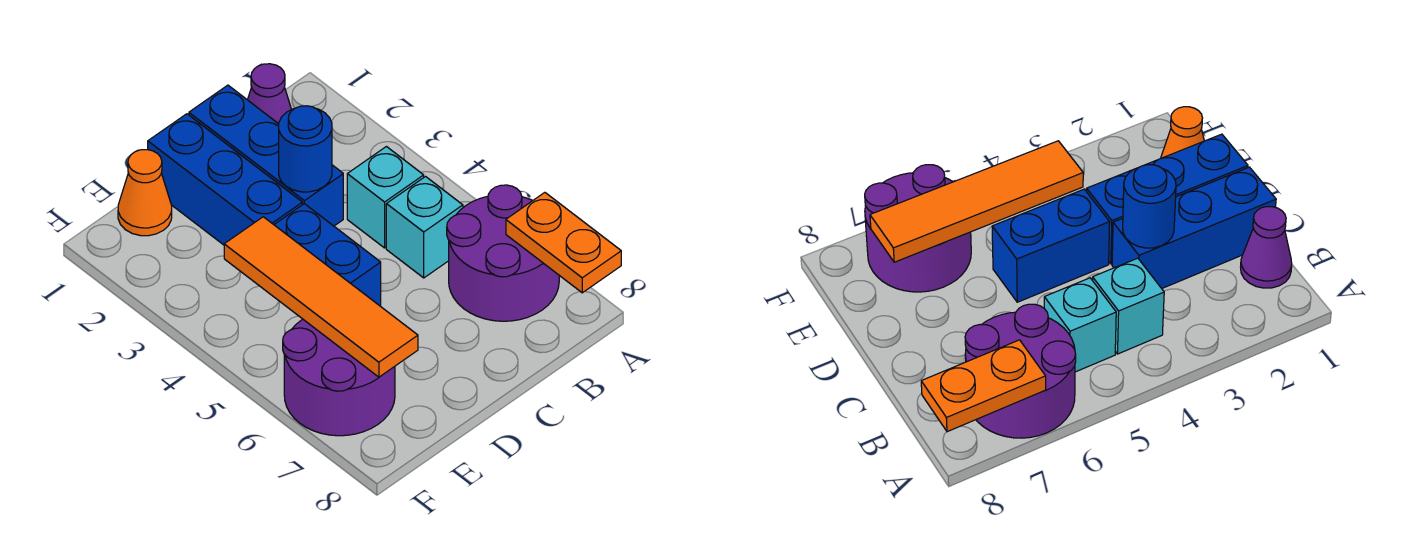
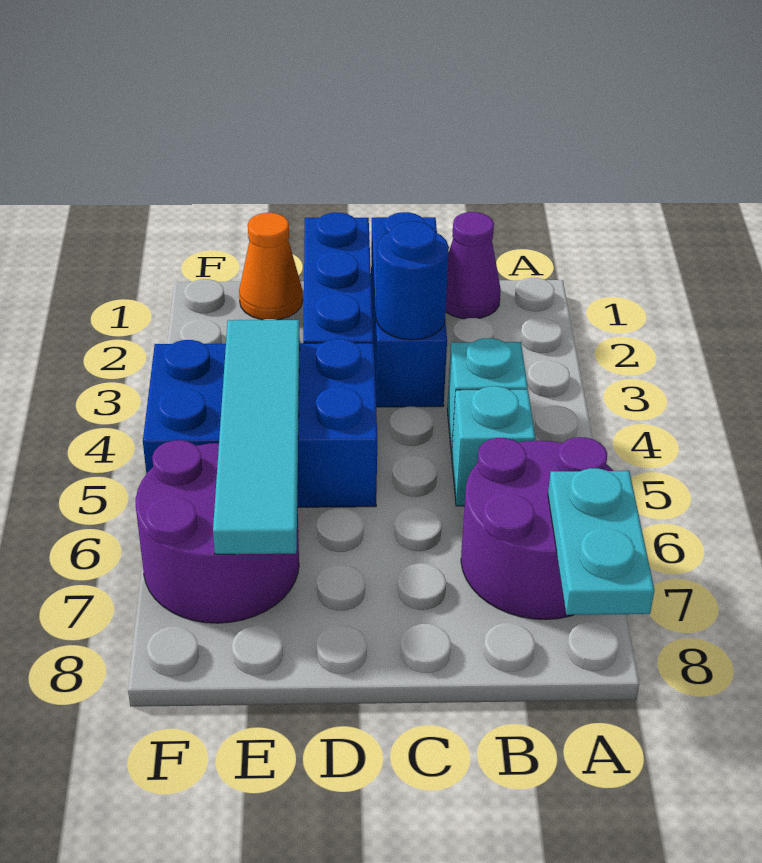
orange 1x2 plate [506,193,621,293] -> cyan 1x2 plate [548,468,655,615]
blue 1x2 brick [274,204,381,306] -> blue 2x3 brick [143,339,377,507]
orange 1x4 tile [224,217,418,377] -> cyan 1x4 tile [213,320,300,554]

